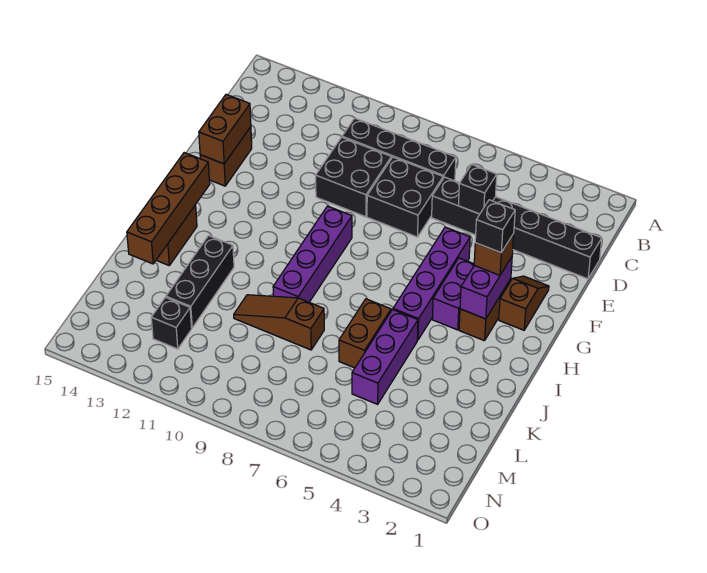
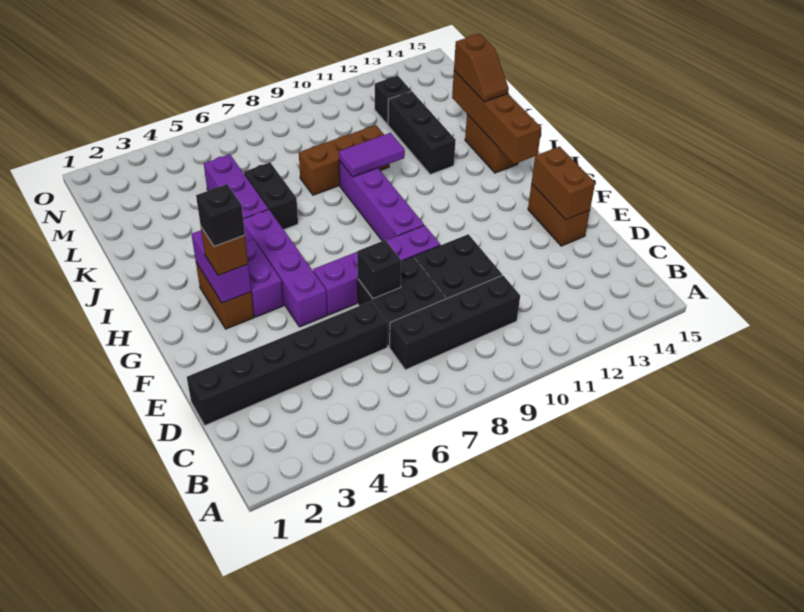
black 1x1 brick [459,165,497,214] -> black 1x1 brick moved to [357,240,401,299]
brown 1x2 slope [499,276,549,330] -> brown 1x2 slope moved to [454,34,509,102]
none -> purple 1x4 brick [313,225,440,315]
brown 1x2 brick [339,299,391,368] -> black 1x2 brick [244,162,298,230]
none -> purple 1x2 tile [339,133,405,177]
brown 1x3 slope [234,295,324,350] -> brown 1x3 brick [299,125,389,195]

